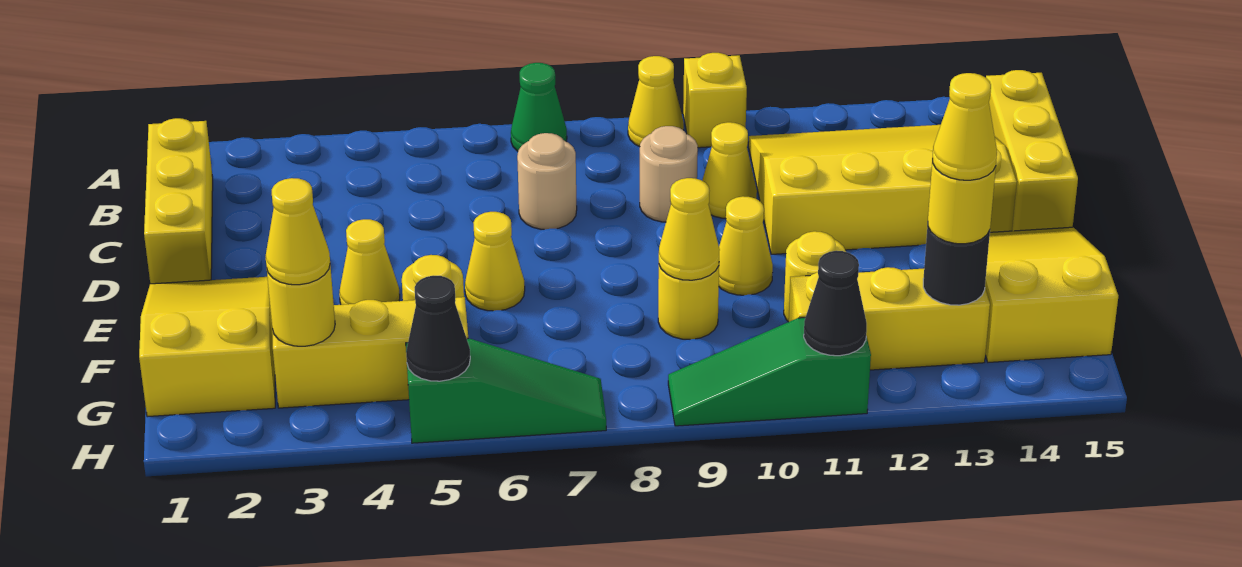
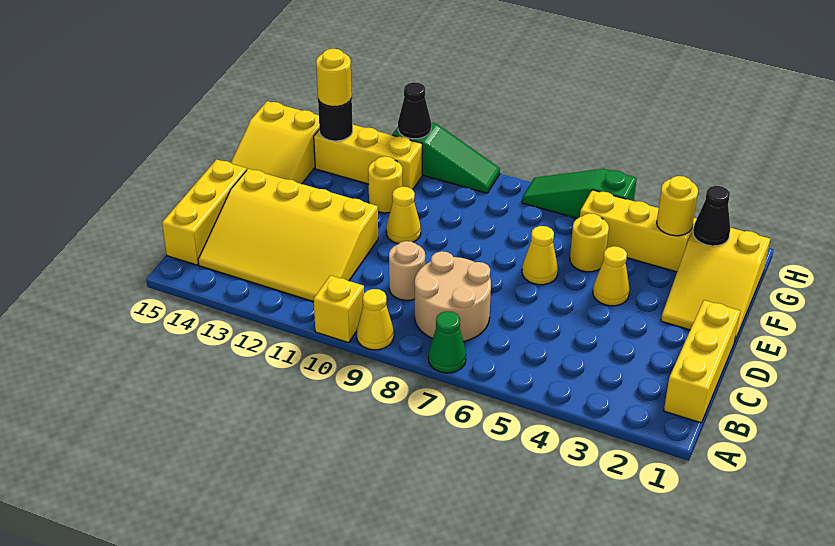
tan 1x1 round brick [517,133,577,230] -> tan 2x2 round brick [415,251,491,341]
yellow 1x1 cone [702,122,757,218] -> none
yellow 1x1 round brick [658,265,719,339] -> none
yellow 1x1 cone [659,178,720,280] -> none
yellow 1x1 cone [265,178,330,285] -> none
yellow 1x1 cone [933,73,997,180] -> none
black 1x1 cone [406,276,470,381] -> black 1x1 cone moved to [693,186,730,246]

